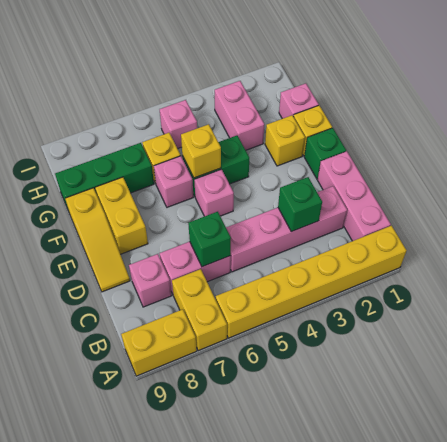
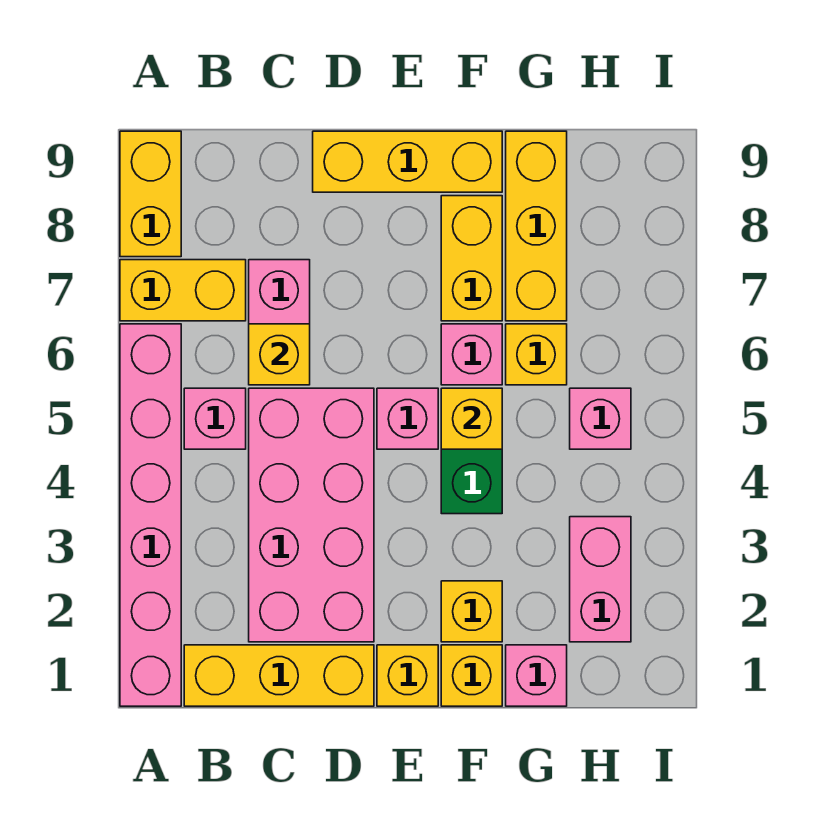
yellow 1x6 brick [216,226,407,338] -> pink 1x6 brick [120,324,181,706]
pink 1x3 brick [318,151,391,241] -> yellow 1x3 brick [184,645,374,706]
pink 1x4 brick [226,186,347,272] -> pink 2x4 brick [249,388,374,642]
green 1x1 brick [278,177,322,232] -> none
green 1x1 brick [188,212,231,267] -> yellow 1x1 brick [249,324,310,385]
pink 1x1 brick [129,254,172,307] -> pink 1x1 brick moved to [184,388,246,449]
yellow 1x3 slope [65,188,130,292] -> yellow 1x3 brick [313,131,502,192]
green 1x1 brick [304,128,346,179] -> yellow 1x1 brick [377,645,438,706]
yellow 1x2 brick [95,177,148,254] -> yellow 1x2 brick turned to [441,196,502,321]
pink 1x2 brick [215,81,264,150] -> pink 1x2 brick turned to [570,517,631,642]
green 1x3 brick [55,143,154,211] -> yellow 1x3 brick [506,131,567,321]

